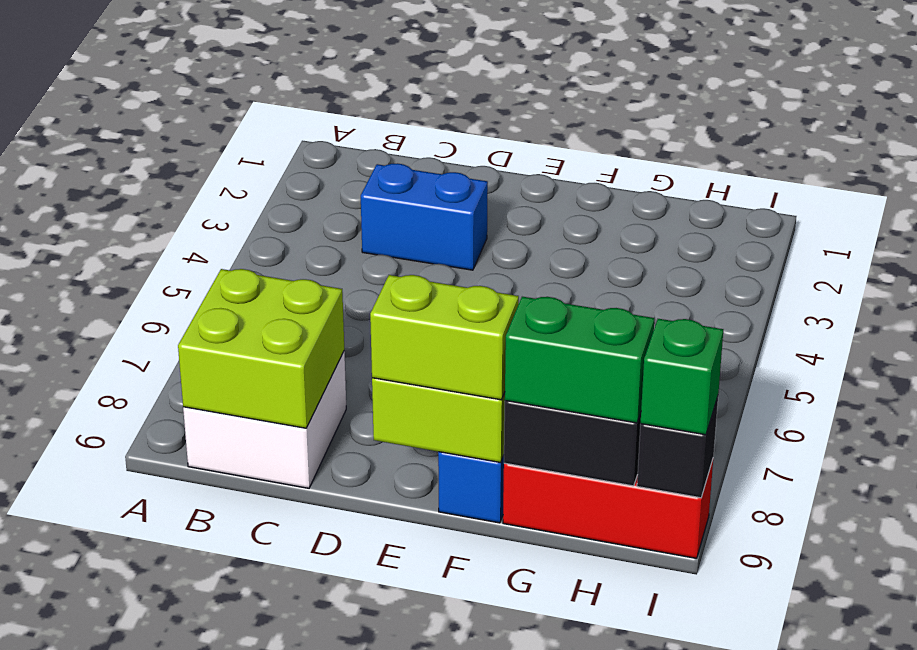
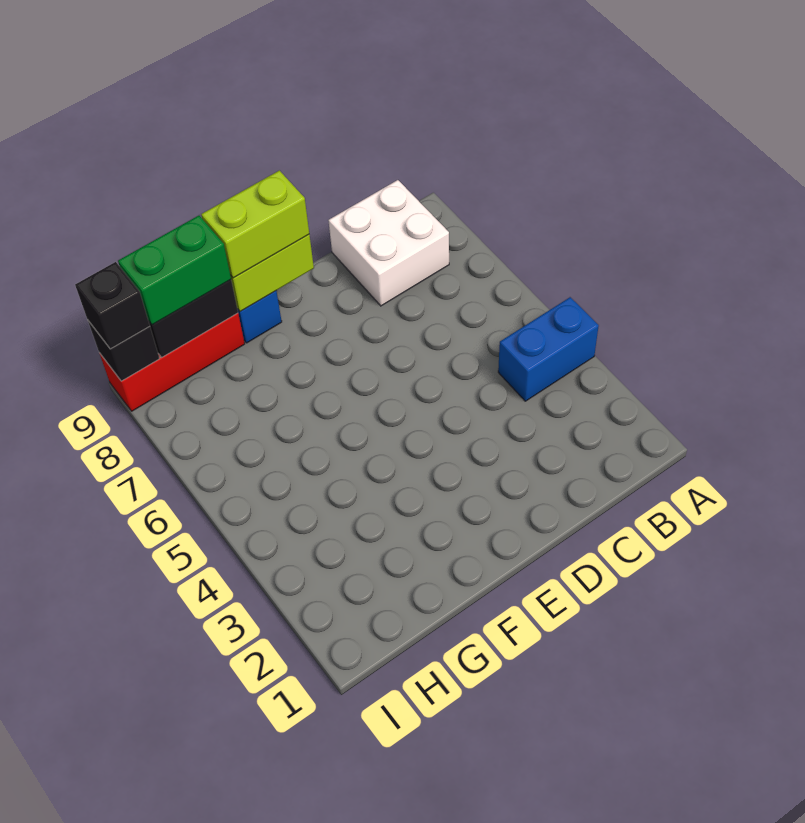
lime 2x2 brick [178,269,344,428] -> none
blue 1x2 brick [361,163,488,270] -> blue 1x2 brick moved to [498,297,599,401]
green 1x1 brick [641,319,723,435] -> black 1x1 brick [75,262,150,349]

